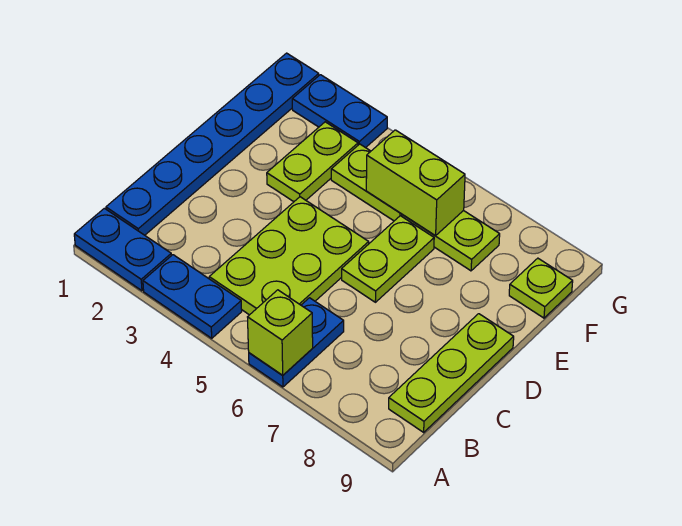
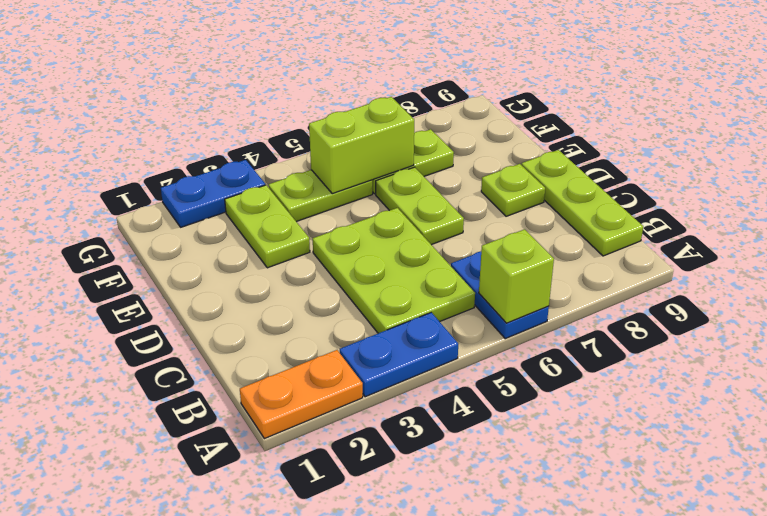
blue 1x2 plate [74,208,171,291] -> orange 1x2 plate [240,350,363,439]
blue 1x6 plate [106,53,319,235] -> none
lime 1x1 plate [509,258,573,318] -> lime 1x1 plate moved to [481,164,545,216]

